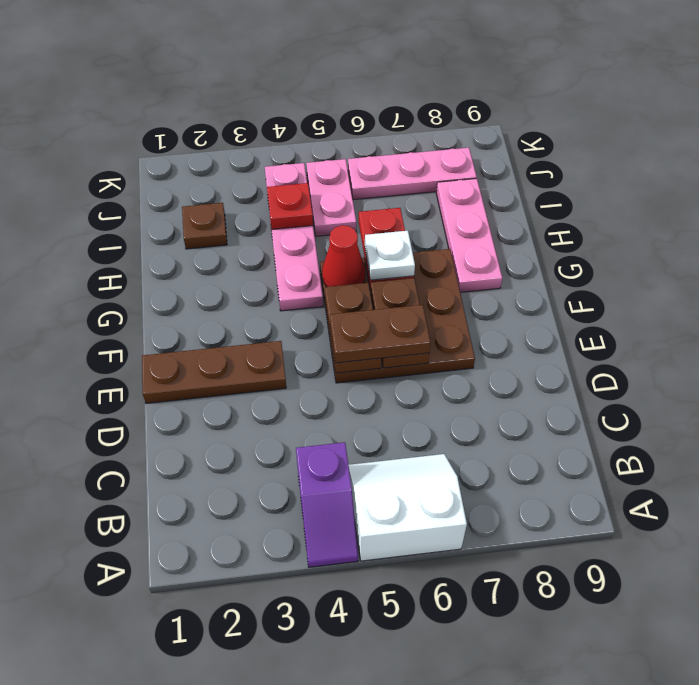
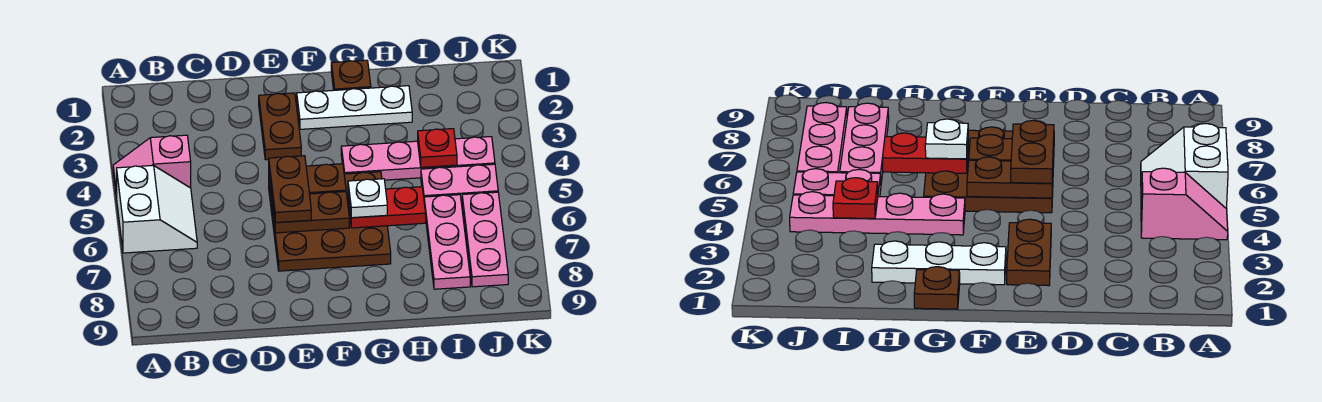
purple 1x2 slope [296,442,358,567] -> pink 1x2 slope [113,135,191,197]
brown 1x3 plate [142,341,286,403] -> brown 1x2 plate [259,93,301,160]
none -> white 1x3 plate [297,86,412,129]
red 1x1 cone [322,225,365,287] -> none
pink 1x3 plate [436,178,502,292] -> pink 1x3 plate turned to [424,195,470,289]
brown 1x1 plate [182,203,227,249] -> brown 1x1 plate moved to [331,60,371,90]

